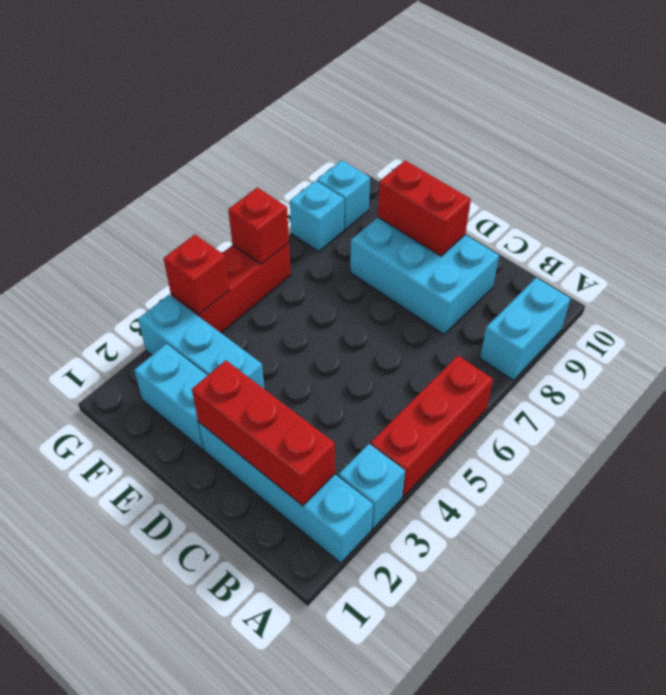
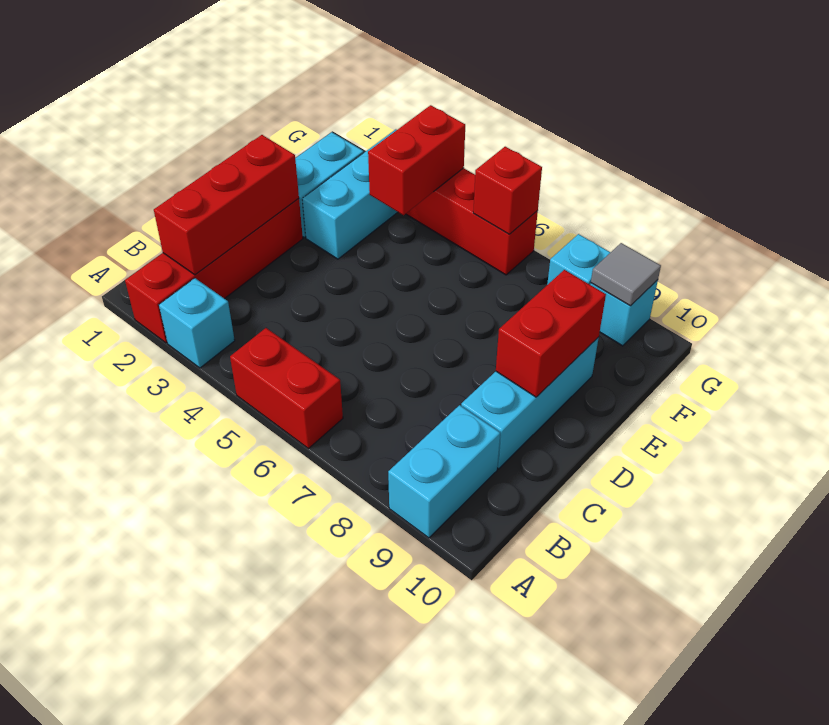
cyan 1x4 brick [198,422,373,563] -> red 1x4 brick [125,198,303,343]
red 1x3 brick [370,356,493,497] -> red 1x2 brick [230,328,343,448]
cyan 1x2 brick [480,278,571,380] -> cyan 1x2 brick turned to [388,405,500,538]
cyan 2x3 brick [350,217,499,334] -> cyan 1x3 brick [461,337,599,469]
red 1x1 brick [164,235,229,314] -> red 1x2 brick [368,105,465,215]
none -> grey 1x1 tile [591,243,661,306]

